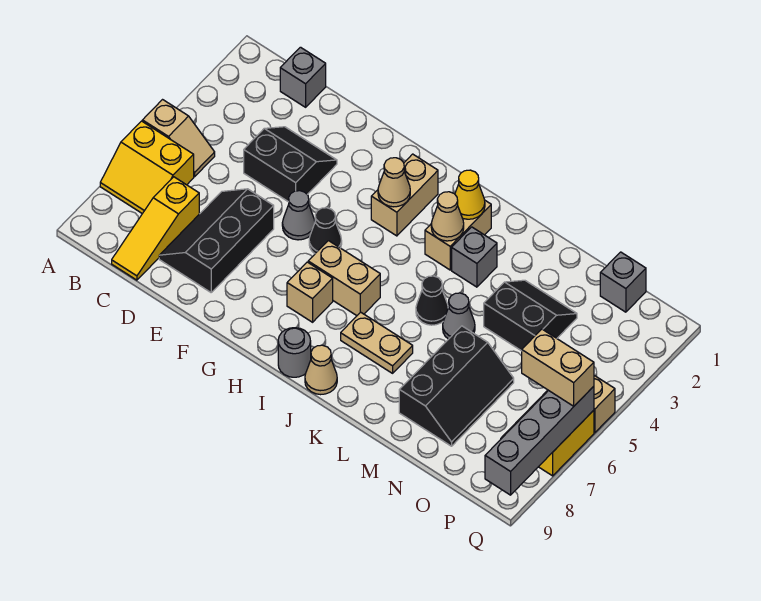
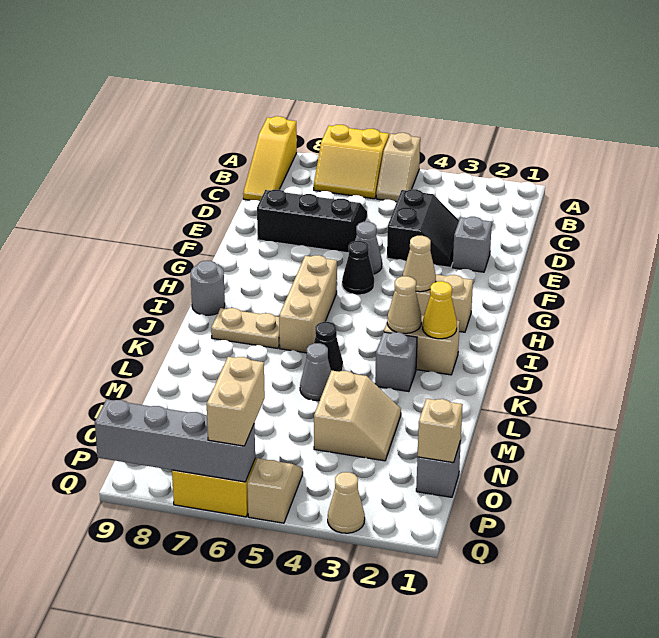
yellow 2x2 slope [100,121,194,214] -> yellow 2x2 slope turned to [314,125,389,199]
grey 1x1 brick [280,47,326,107] -> grey 1x1 brick moved to [453,217,492,272]
yellow 1x3 slope [112,177,199,280] -> yellow 1x3 slope turned to [243,116,297,201]
tan 1x2 brick [308,241,380,316] -> tan 1x3 brick [279,255,337,353]
tan 1x1 brick [287,262,333,322] -> tan 1x1 brick moved to [418,399,463,463]
tan 1x2 plate [341,312,413,373] -> tan 1x2 plate turned to [211,308,280,348]
tan 1x1 cone [305,345,337,395] -> tan 1x1 cone moved to [328,472,365,533]
black 2x2 slope [484,280,577,351] -> tan 2x2 slope [314,371,401,461]
black 2x3 slope [399,326,514,446] -> none

